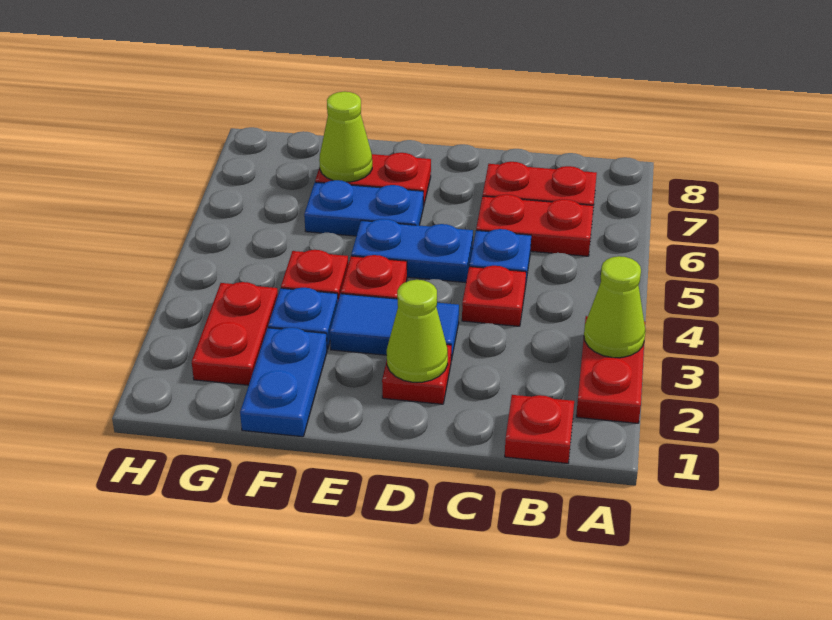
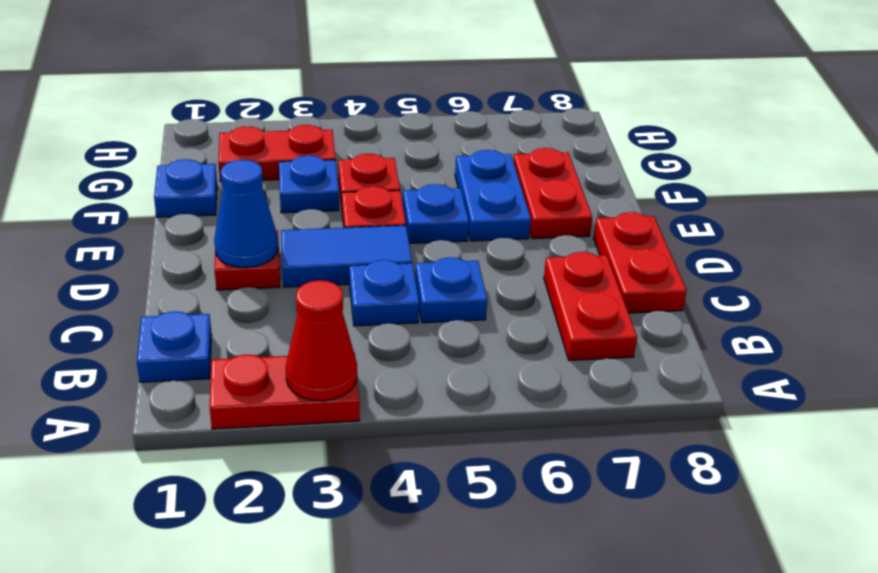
lime 1x1 cone [584,256,645,358] -> red 1x1 cone [286,280,357,401]
red 1x1 plate [505,395,574,463] -> blue 1x1 plate [137,311,212,382]
red 1x2 plate [476,194,594,256] -> red 1x2 plate moved to [593,212,687,313]
red 1x1 plate [462,266,526,326] -> blue 1x1 plate [349,260,419,326]
lime 1x1 cone [387,280,448,382] -> blue 1x1 cone [214,160,278,268]
blue 1x2 tile [330,294,459,361] -> blue 1x2 tile turned to [281,225,412,287]
blue 1x2 plate [351,219,473,282] -> blue 1x1 plate [403,184,469,244]
blue 1x2 plate [240,328,327,437] -> blue 1x1 plate [154,159,217,217]
lime 1x1 cone [319,92,372,182] -> none

